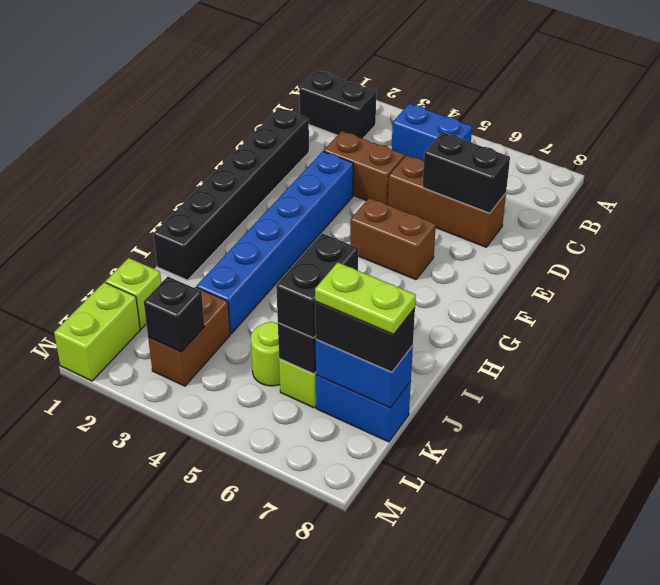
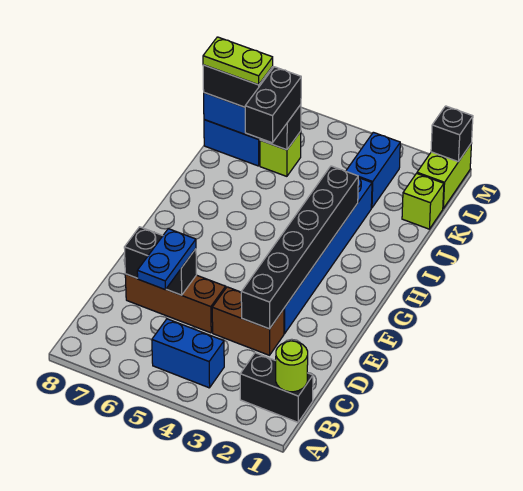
none -> blue 1x2 plate [137,229,196,290]
black 1x6 brick [153,108,309,280] -> black 1x6 brick moved to [241,166,358,329]
brown 1x2 brick [350,198,436,280] -> none
brown 1x2 brick [148,287,230,386] -> blue 1x2 brick [346,132,400,208]
lime 1x1 round brick [251,322,280,386] -> lime 1x1 round brick moved to [276,341,308,392]
black 1x1 brick [144,277,204,352] -> black 1x1 brick moved to [431,106,473,161]

